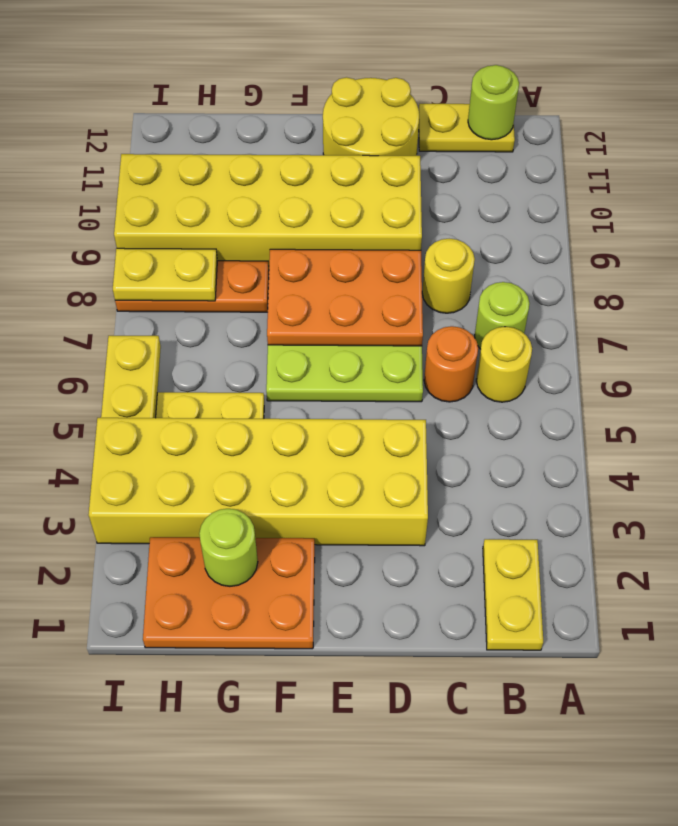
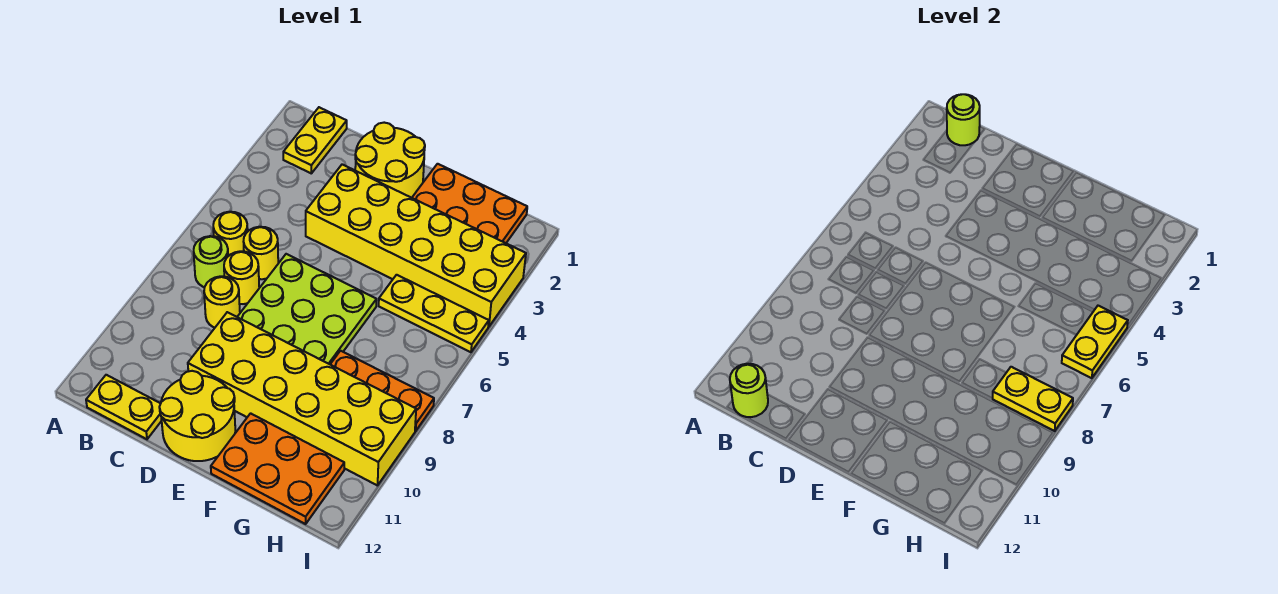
orange 1x1 round brick [424,326,478,402] -> yellow 1x1 round brick [243,227,278,279]
none -> yellow 1x1 round brick [224,251,259,304]
none -> yellow 2x2 round brick [355,123,425,198]
orange 2x3 plate [267,249,423,346] -> orange 2x3 plate moved to [211,413,344,524]
lime 1x1 round brick [199,509,258,586] -> lime 1x1 round brick moved to [947,94,980,145]

